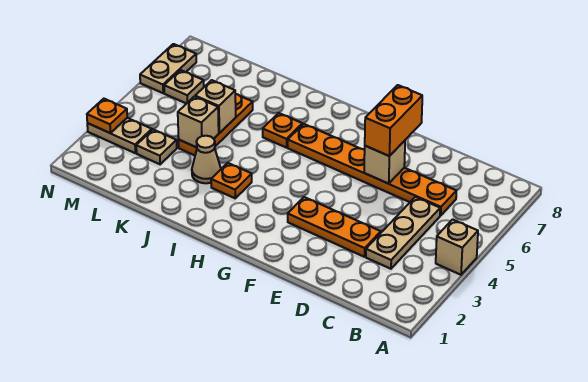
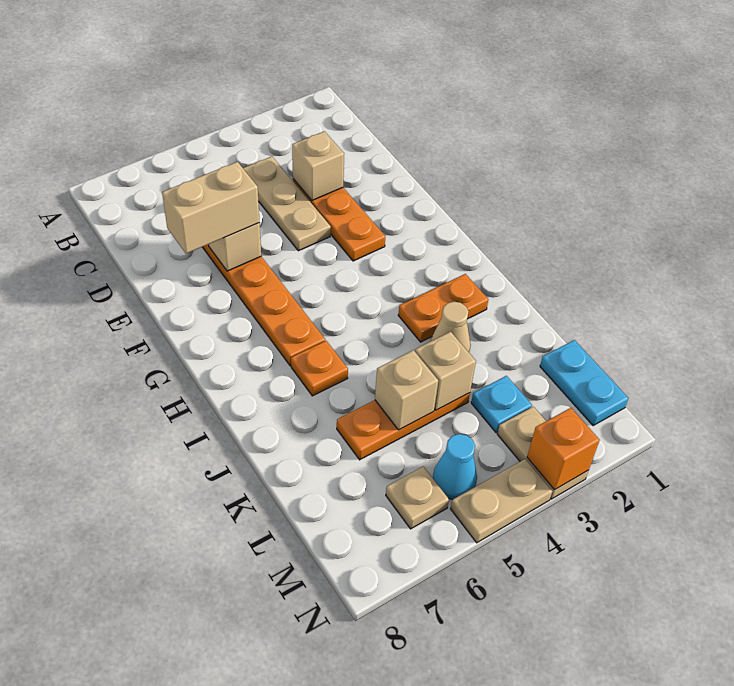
tan 1x1 brick [436,219,478,275] -> tan 1x1 brick moved to [292,131,344,200]
tan 1x3 plate [366,197,440,269] -> tan 1x3 plate turned to [243,157,331,251]
orange 1x2 brick [365,85,422,156] -> tan 1x2 brick [162,162,260,254]
orange 1x1 plate [211,163,252,198] -> orange 1x2 plate [398,274,488,342]
none -> cyan 1x2 plate [540,340,628,425]
tan 1x1 plate [136,130,177,164] -> cyan 1x1 plate [471,376,532,433]
none -> cyan 1x1 cone [433,434,477,500]
orange 1x1 plate [87,99,127,133] -> orange 1x1 brick [527,408,600,490]
tan 1x2 plate [140,44,196,93] -> tan 1x2 plate moved to [451,459,552,543]

